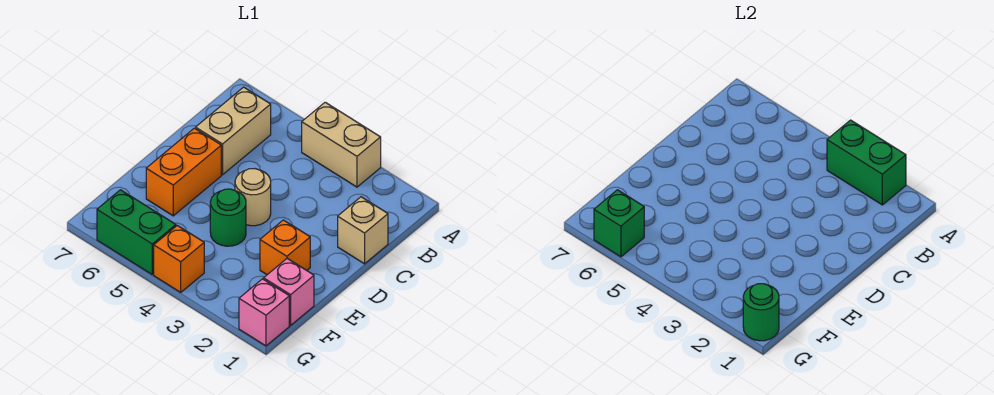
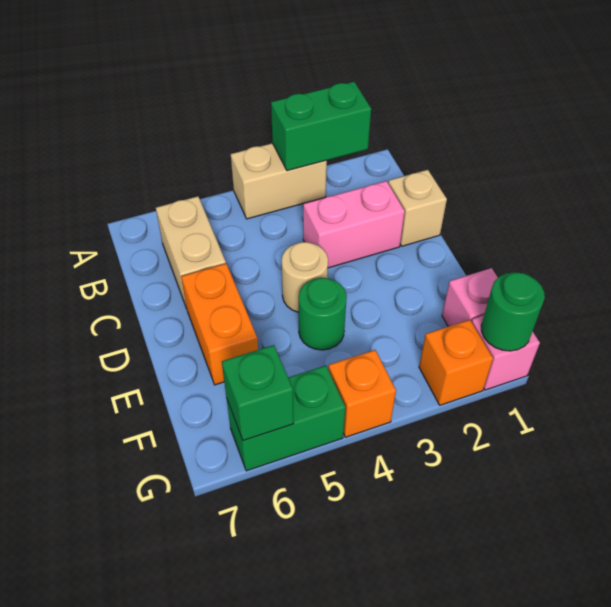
none -> pink 1x2 brick [303,181,405,268]
orange 1x1 brick [260,220,310,275] -> orange 1x1 brick moved to [419,320,493,405]

